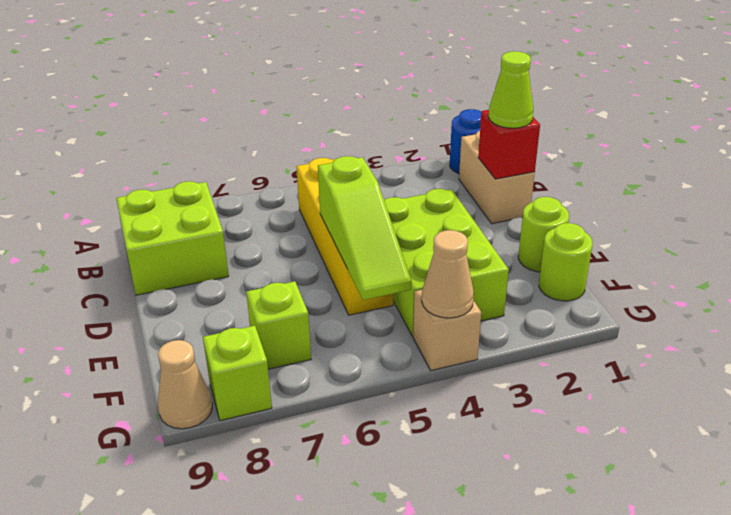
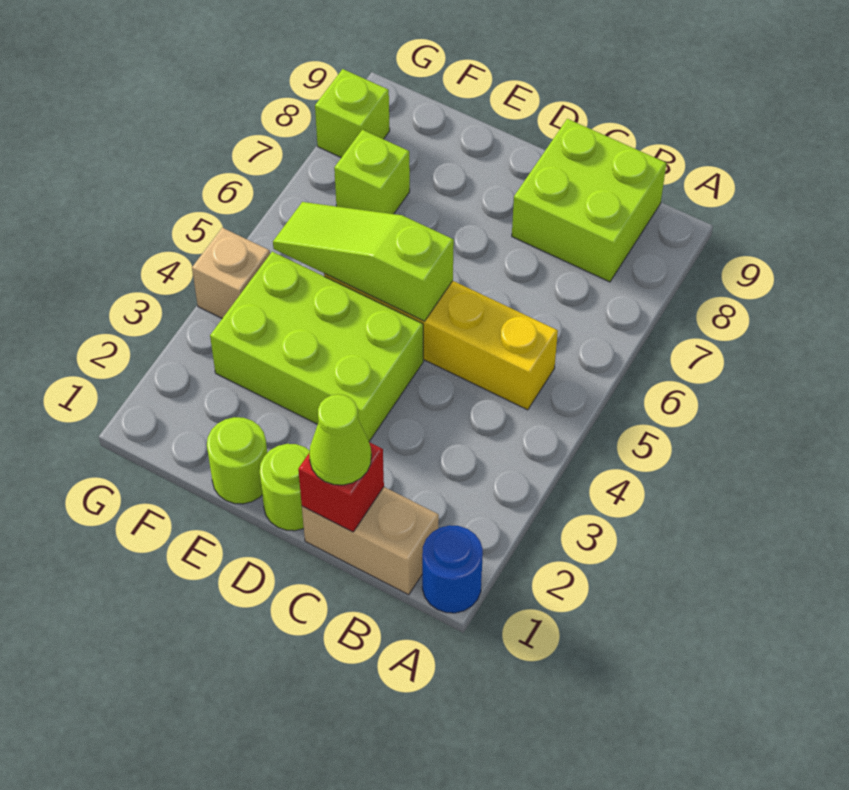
lime 1x1 round brick [539,223,593,301] -> lime 1x1 round brick moved to [260,444,310,531]
tan 1x1 cone [422,230,474,318] -> none
tan 1x1 cone [158,340,212,429] -> none

